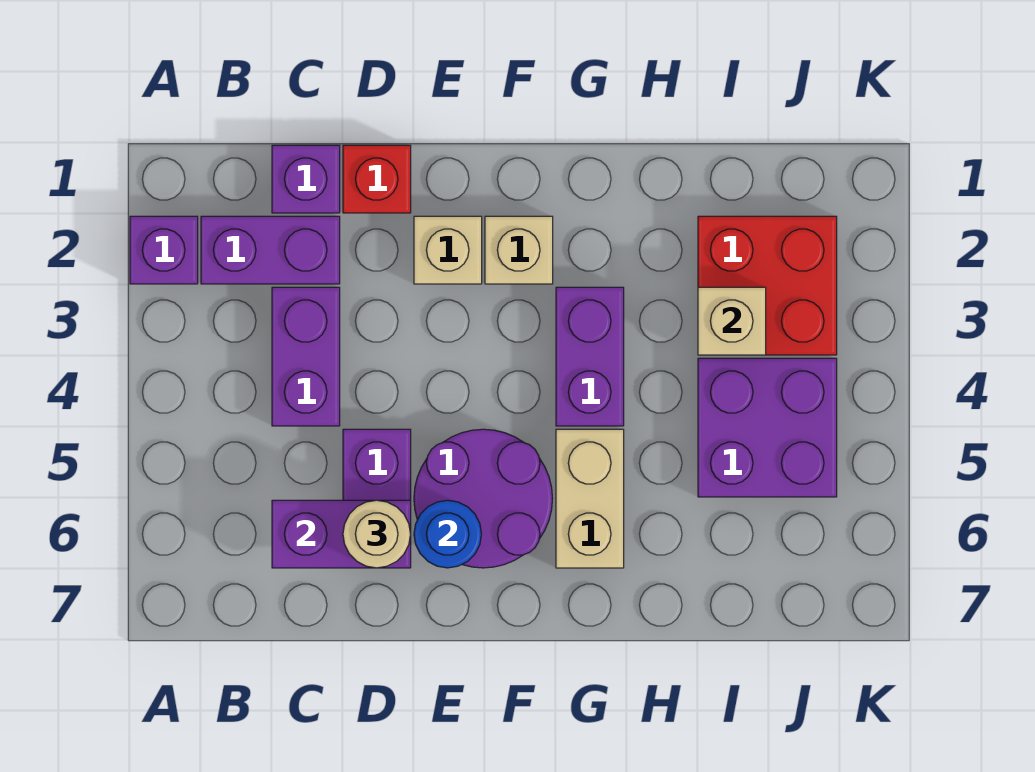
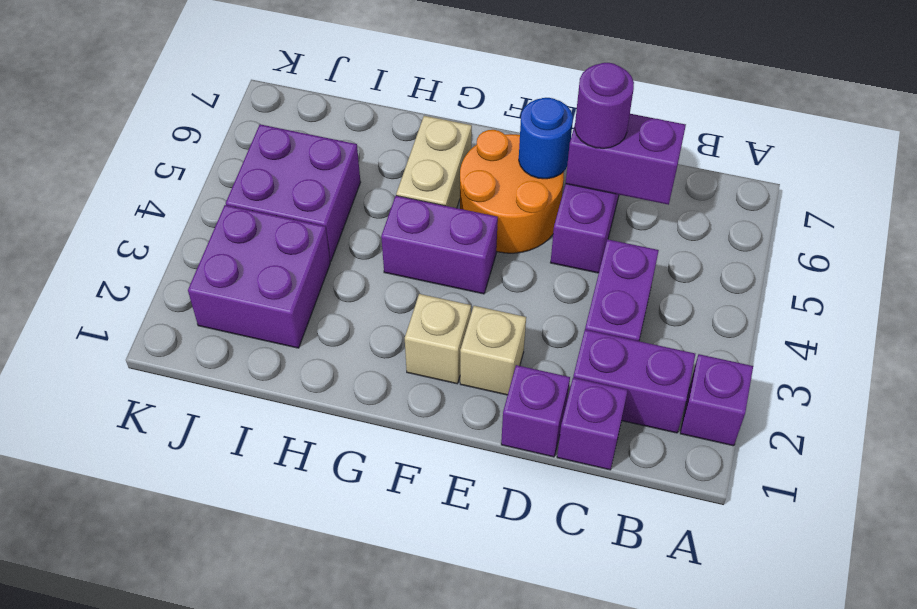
red 1x1 brick [343,145,411,213] -> purple 1x1 brick [501,365,570,457]
tan 1x1 round brick [343,500,411,568] -> purple 1x1 round brick [575,63,634,148]
purple 2x2 round brick [414,429,553,568] -> orange 2x2 round brick [460,130,564,253]
purple 1x2 brick [556,287,624,426] -> purple 1x2 brick turned to [381,196,498,294]
red 2x2 brick [698,216,837,355] -> purple 2x2 brick [188,205,330,348]
tan 1x1 brick [698,287,766,355] -> none

